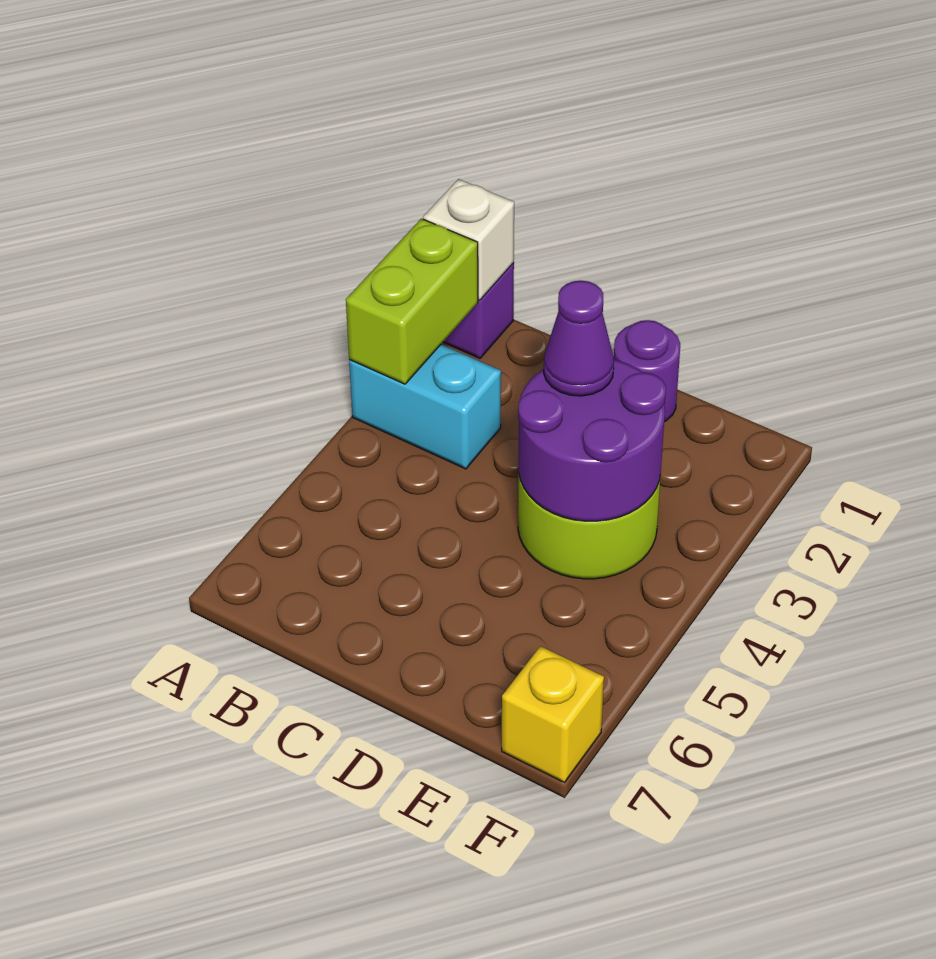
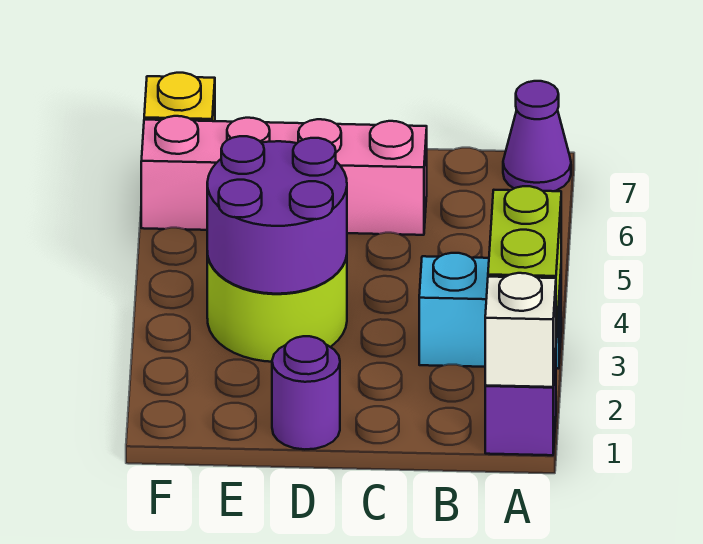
none -> pink 1x4 brick [141,116,427,235]
purple 1x1 cone [544,281,614,396] -> purple 1x1 cone moved to [503,81,571,191]

